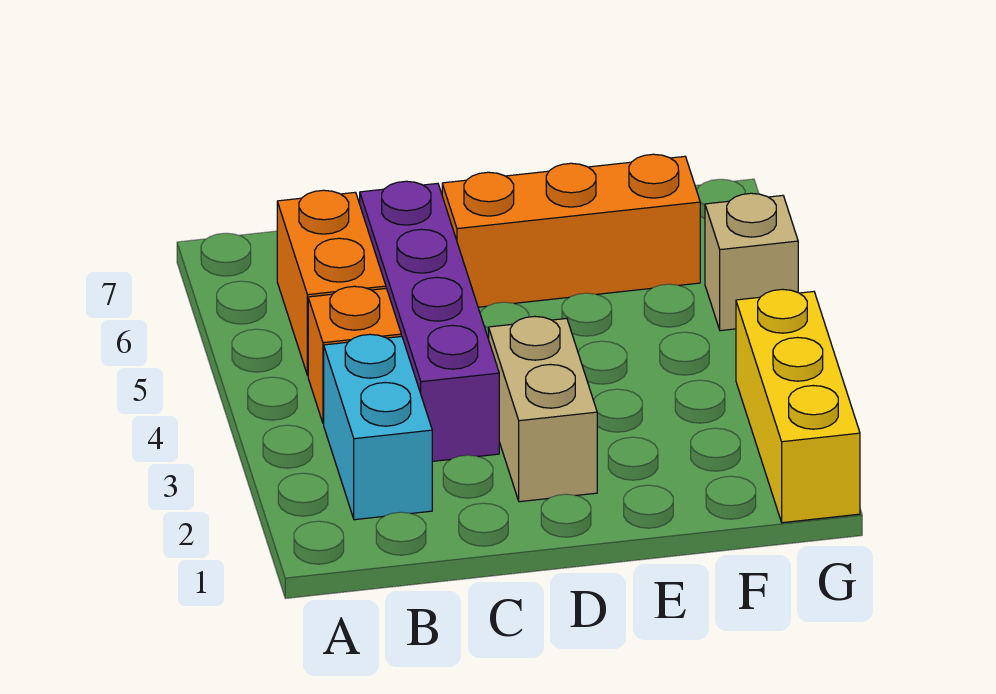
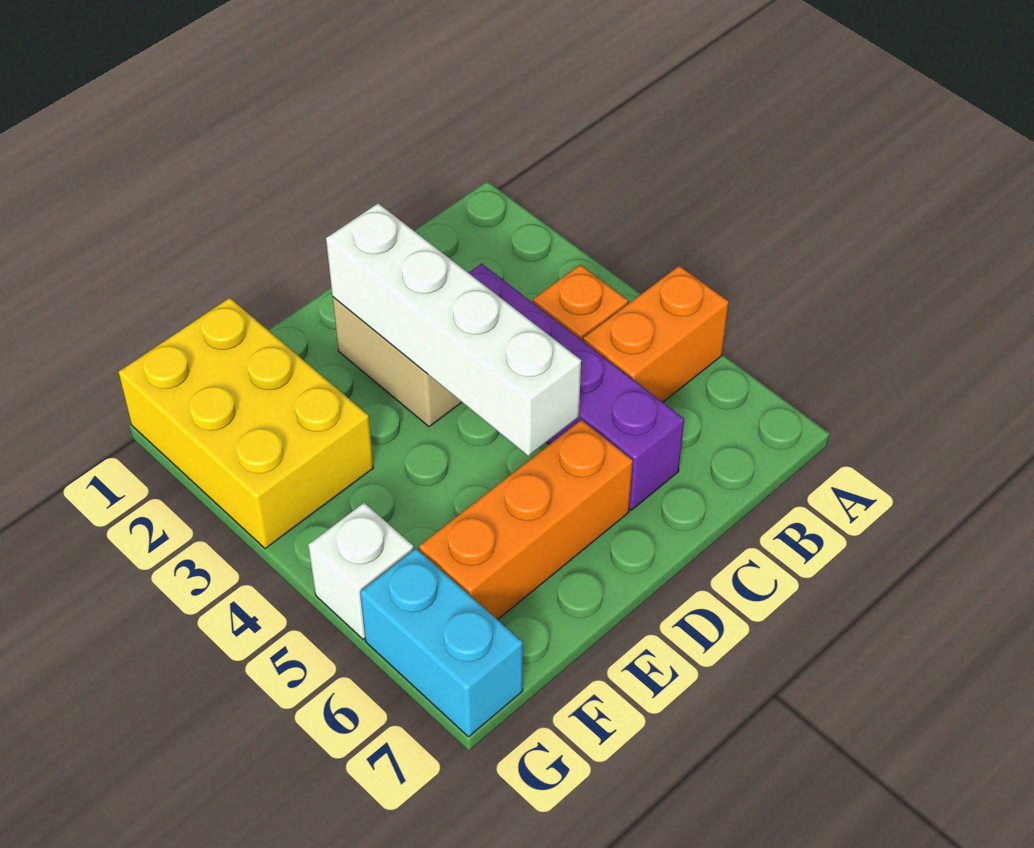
cyan 1x2 brick [324,334,432,520] -> cyan 1x2 brick moved to [360,548,523,737]
orange 1x2 brick [277,190,386,375] -> orange 1x2 brick turned to [583,266,729,402]
none -> white 1x4 brick [326,203,581,456]
yellow 1x3 brick [736,289,860,523] -> yellow 2x3 brick [119,298,373,549]
tan 1x1 brick [705,193,798,331] -> white 1x1 brick [308,503,414,639]

